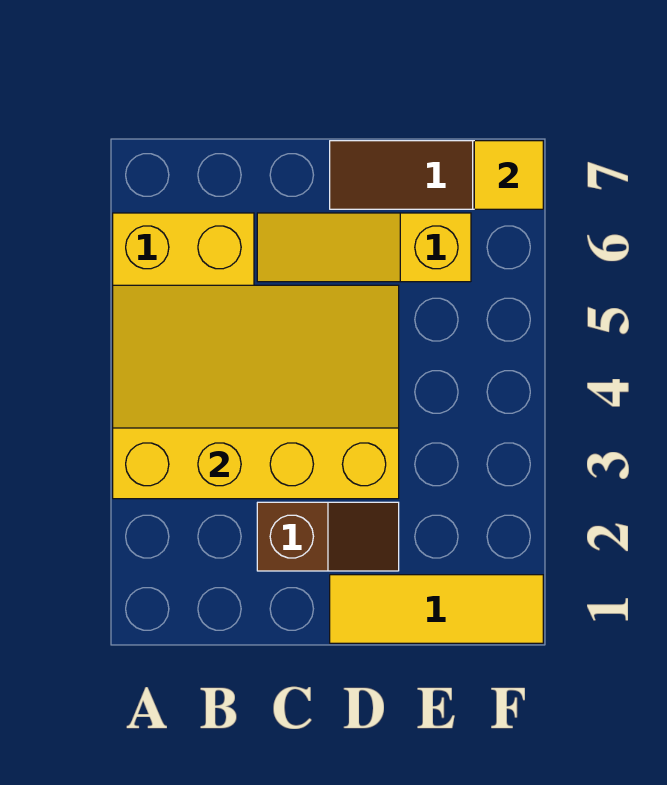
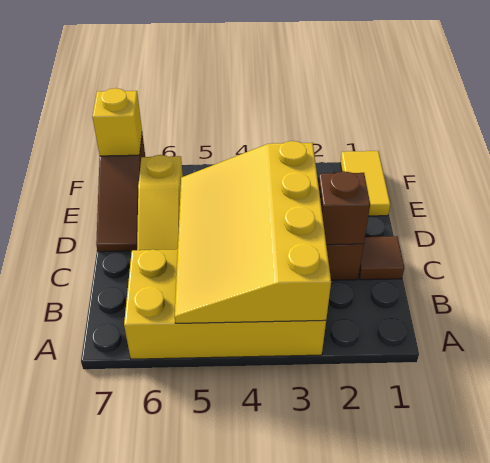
none -> brown 1x1 tile [359,236,404,280]
none -> brown 1x1 brick [318,171,370,245]
yellow 1x3 tile [330,575,543,643] -> yellow 1x2 tile [340,151,390,216]
yellow 1x1 tile [474,141,543,209] -> yellow 1x1 brick [92,88,142,156]

